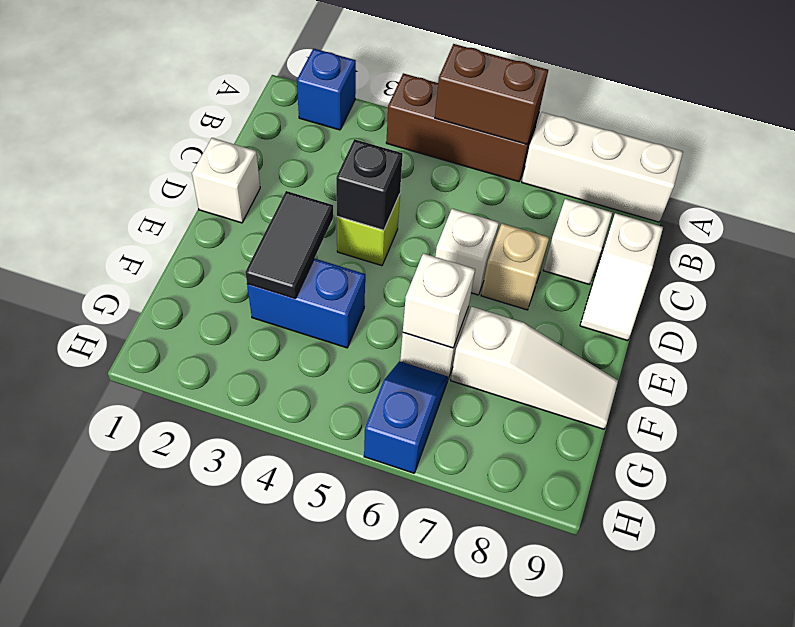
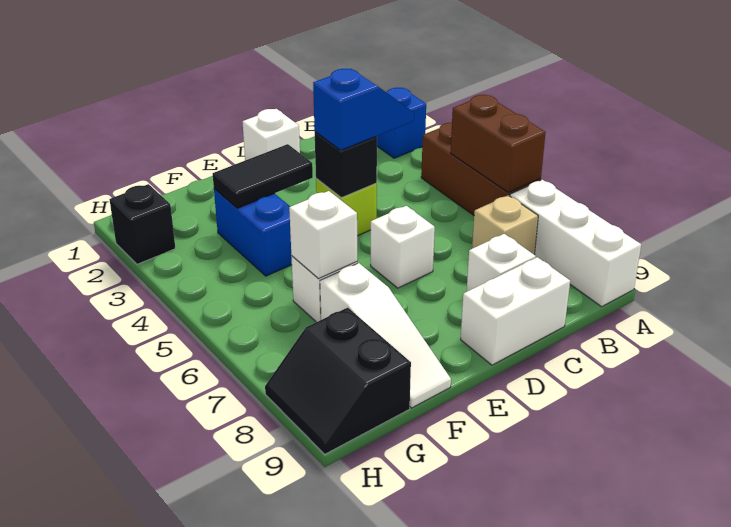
white 1x2 slope [580,213,663,341] -> white 1x2 brick [461,257,570,365]
tan 1x1 brick [481,223,549,310] -> tan 1x1 brick moved to [472,195,538,255]
blue 1x2 slope [364,361,448,473] -> blue 1x2 slope moved to [313,69,414,150]
none -> black 2x2 slope [265,308,411,454]
none -> black 1x1 brick [109,184,175,264]

